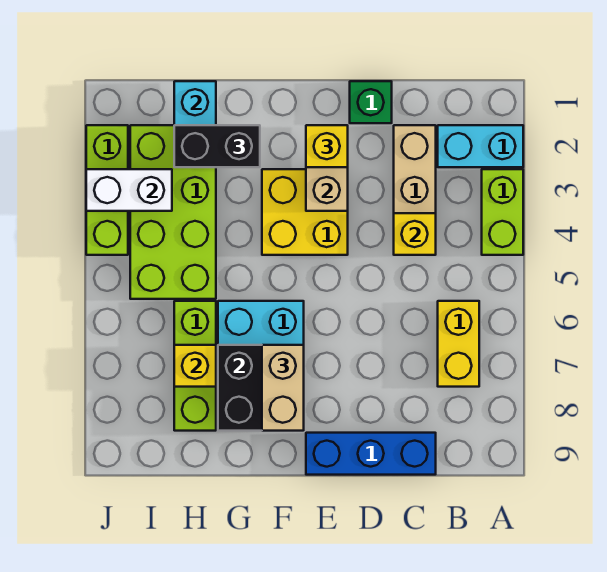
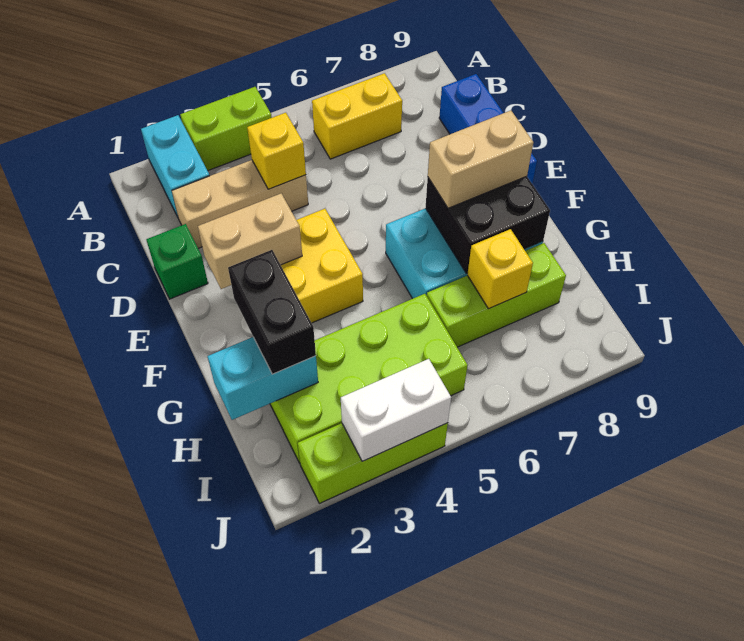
yellow 1x1 brick [306,125,348,167] -> none
white 1x2 brick [86,169,172,211] -> white 1x2 brick turned to [341,359,451,461]

